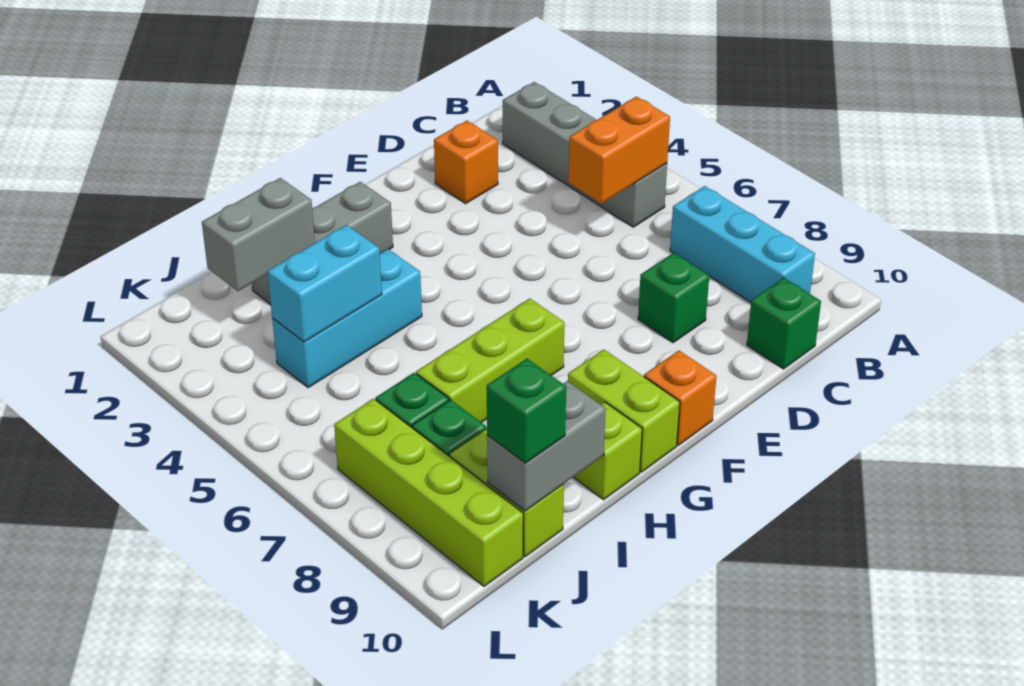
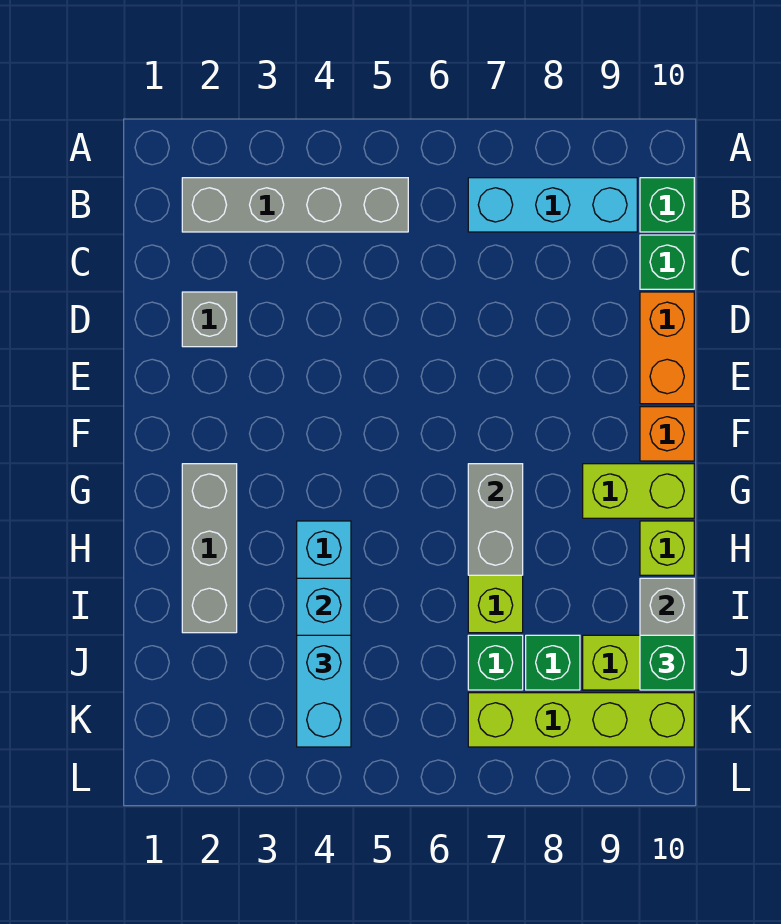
orange 1x2 brick [568,97,670,204] -> orange 1x2 brick moved to [640,292,694,404]
orange 1x1 brick [434,121,498,204] -> grey 1x1 brick [182,292,237,347]
green 1x1 brick [638,253,709,343] -> green 1x1 brick moved to [640,178,694,232]
grey 1x2 brick [202,178,315,291] -> grey 1x2 brick moved to [468,464,523,575]
none -> cyan 1x2 brick [297,635,351,747]

